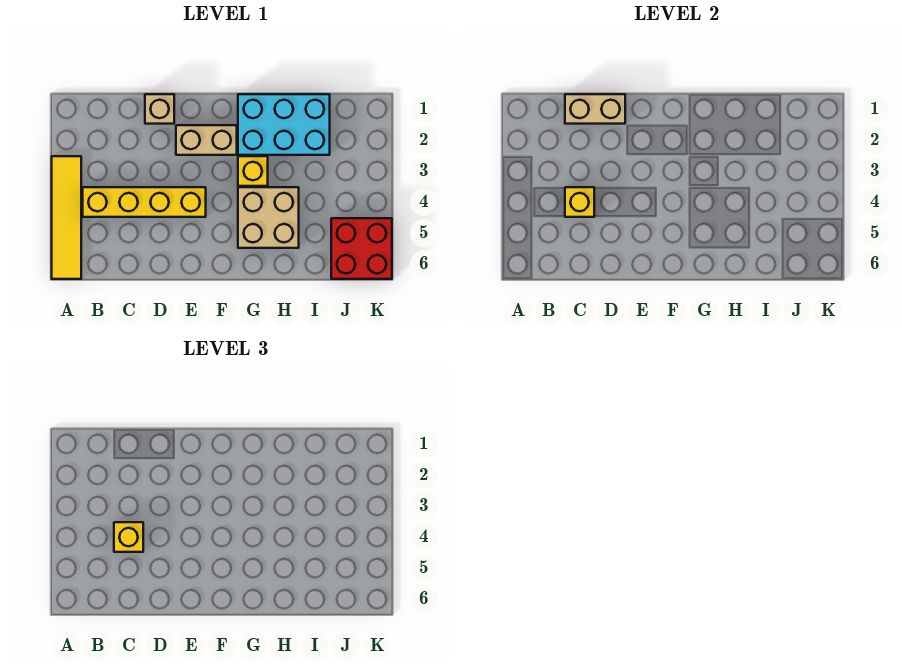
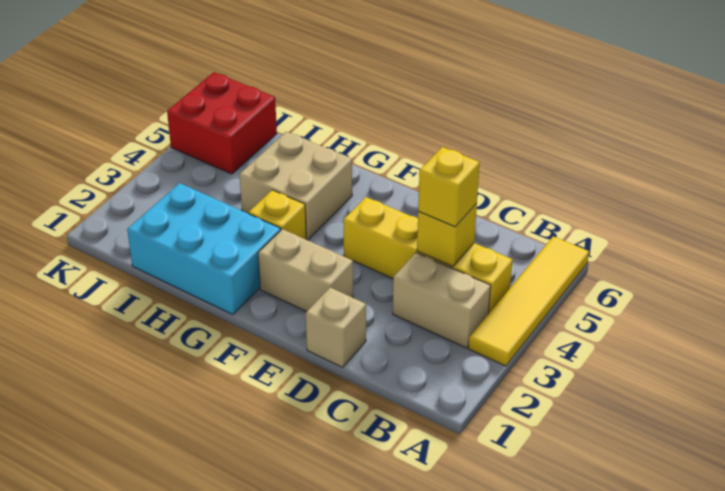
tan 1x2 brick [565,94,625,124] -> tan 1x2 brick moved to [393,253,491,348]

